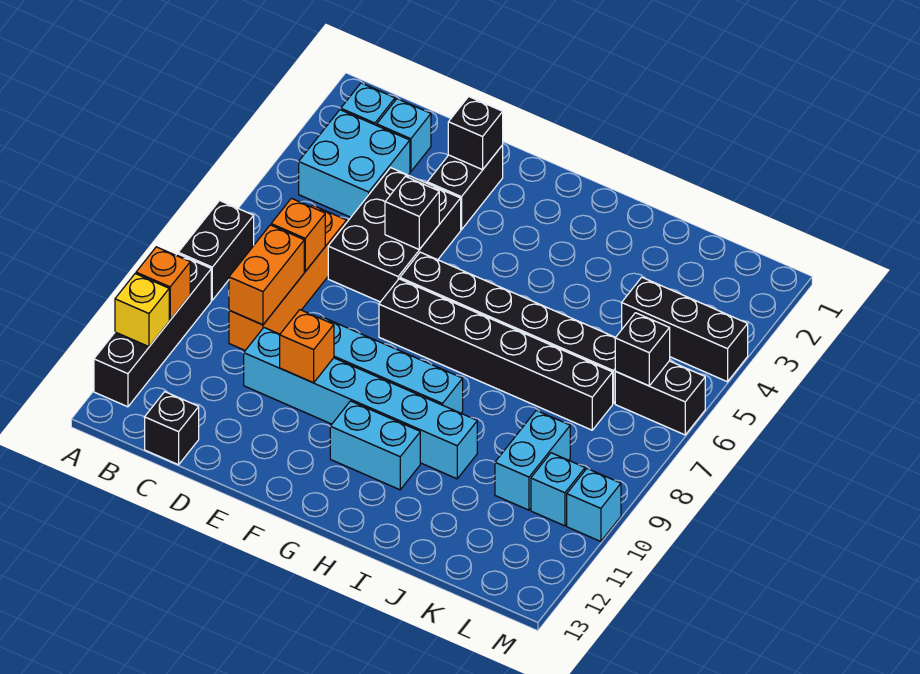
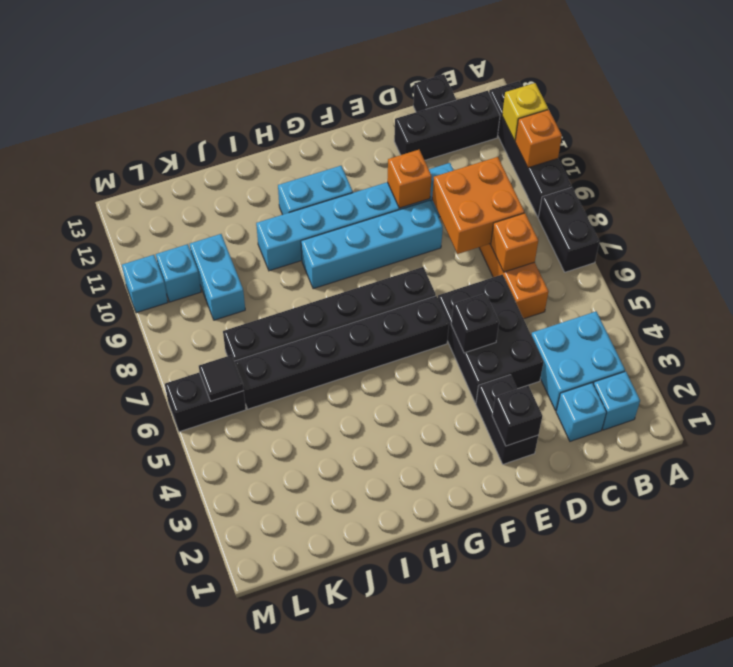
orange 1x2 brick [229,225,304,325] -> orange 2x2 brick [432,157,524,254]
black 1x3 brick [622,277,748,382] -> black 1x3 brick moved to [394,91,500,160]
black 1x1 brick [615,313,670,386] -> black 1x1 tile [199,355,244,401]

